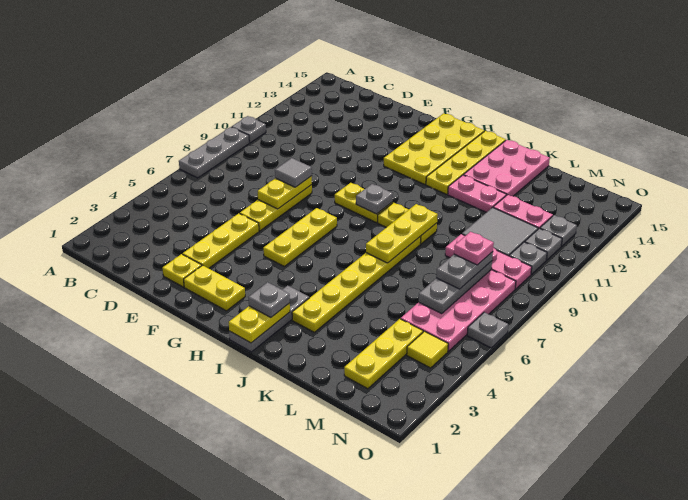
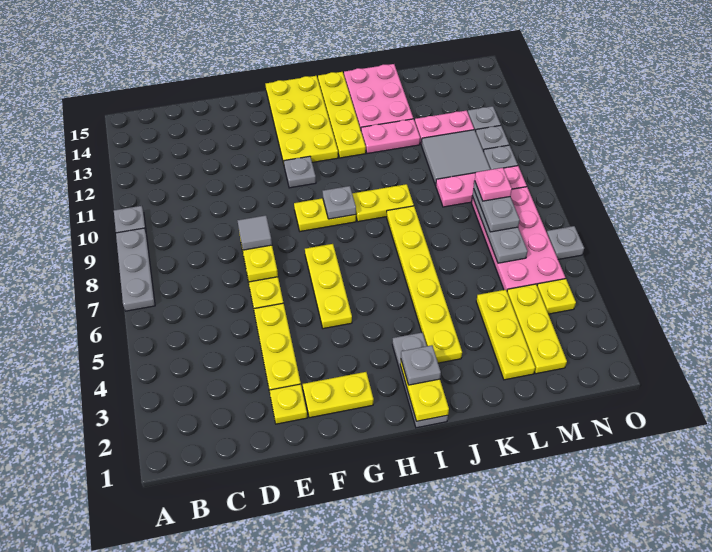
none -> grey 1x1 plate [284,156,316,188]
yellow 1x3 plate [366,204,438,263] -> yellow 1x3 plate moved to [476,290,535,380]
yellow 1x1 tile [407,331,448,368] -> yellow 1x1 plate [537,279,576,314]

